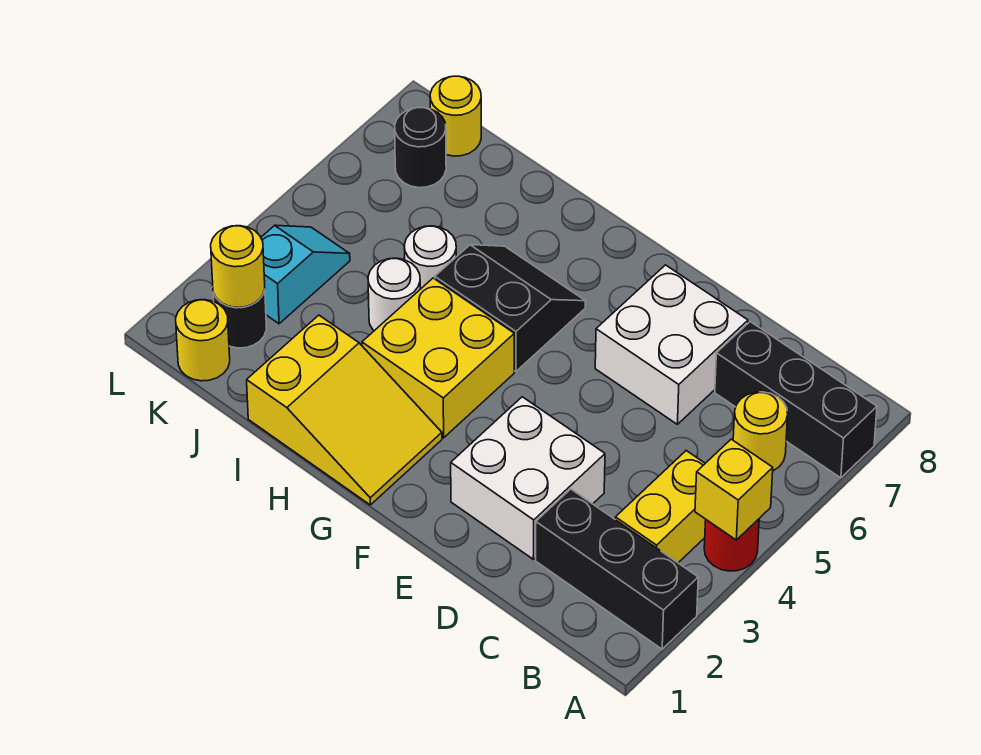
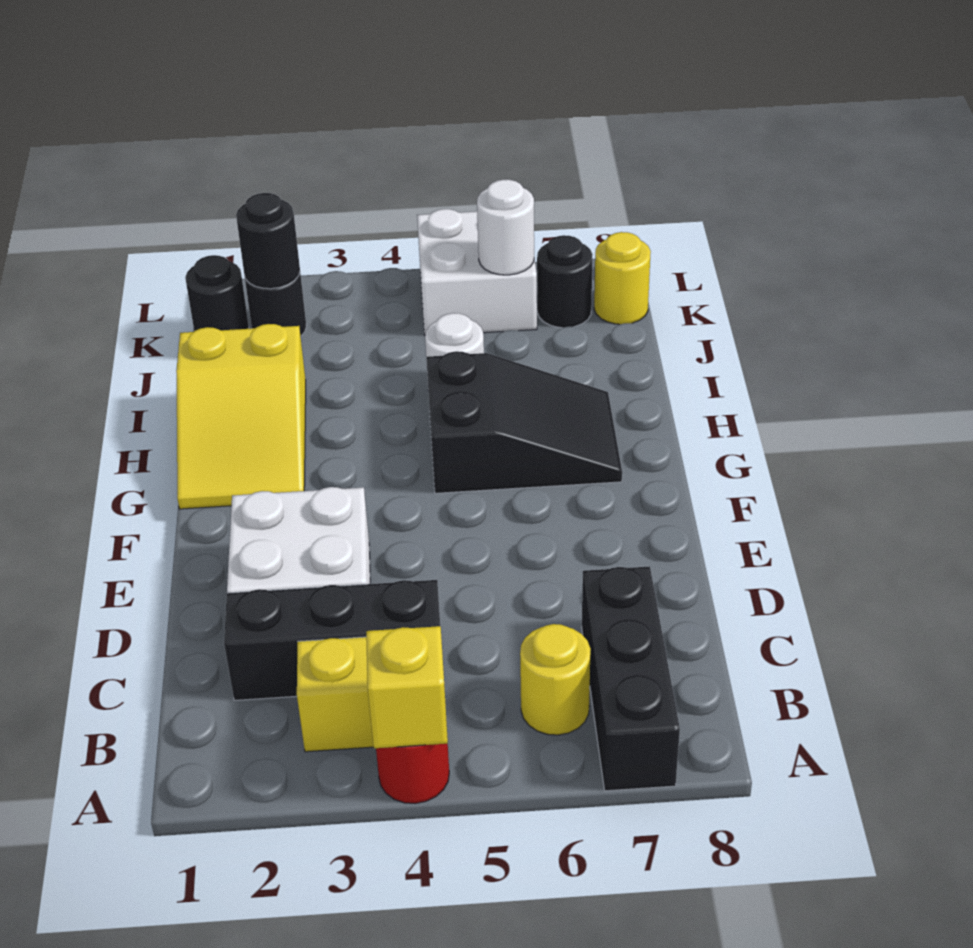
black 1x3 brick [536,489,698,649] -> black 1x3 brick turned to [224,580,440,700]
white 2x2 brick [595,265,748,424] -> white 2x2 brick moved to [417,209,537,334]
yellow 2x2 brick [362,278,514,438] -> none
black 2x2 slope [435,245,585,372] -> black 2x3 slope [426,351,622,493]
white 1x1 round brick [368,258,420,331] -> white 1x1 round brick moved to [477,180,534,275]
yellow 1x1 round brick [176,300,230,381] -> black 1x1 round brick [185,255,249,331]
yellow 1x1 round brick [211,226,265,307] -> black 1x1 round brick [236,193,300,289]
cyan 1x2 slope [261,225,350,324] -> none

